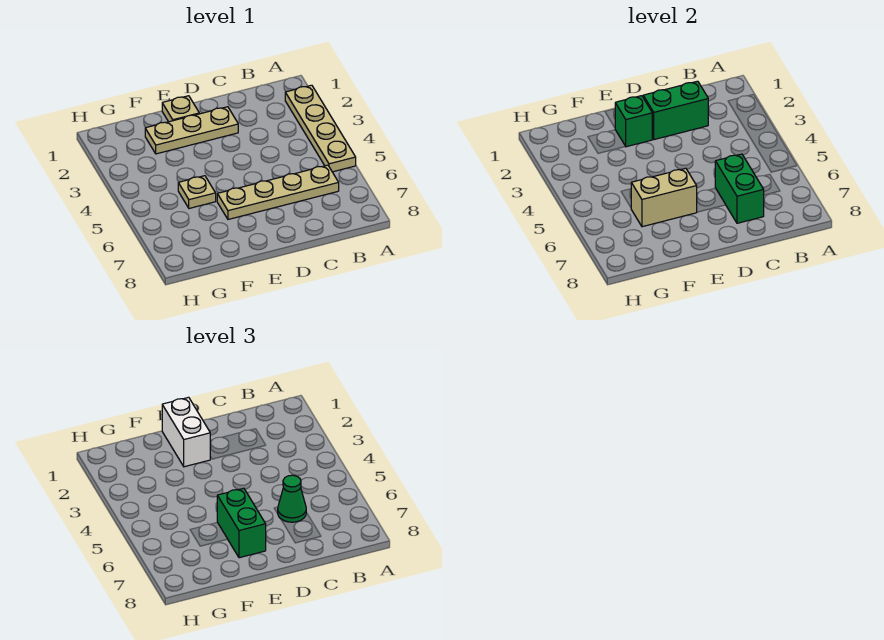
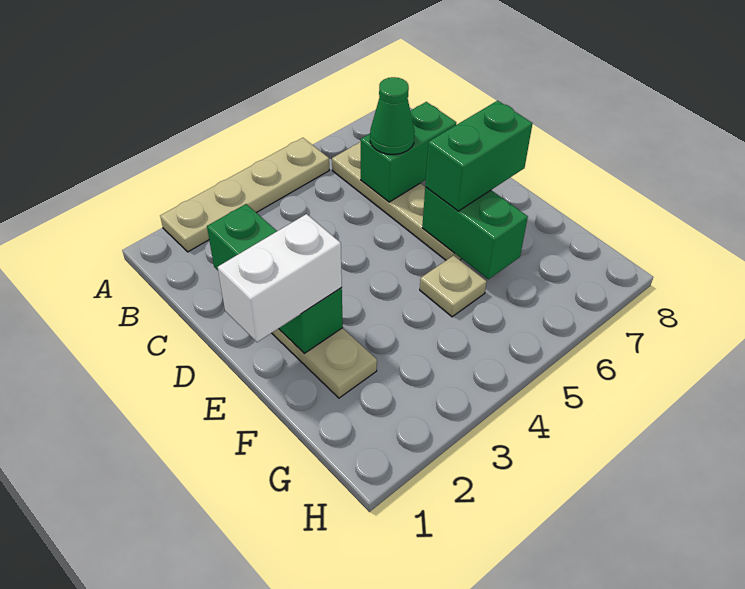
tan 1x1 plate [162,96,199,122] -> none
tan 1x2 brick [631,168,697,227] -> green 1x2 brick [422,187,528,279]

